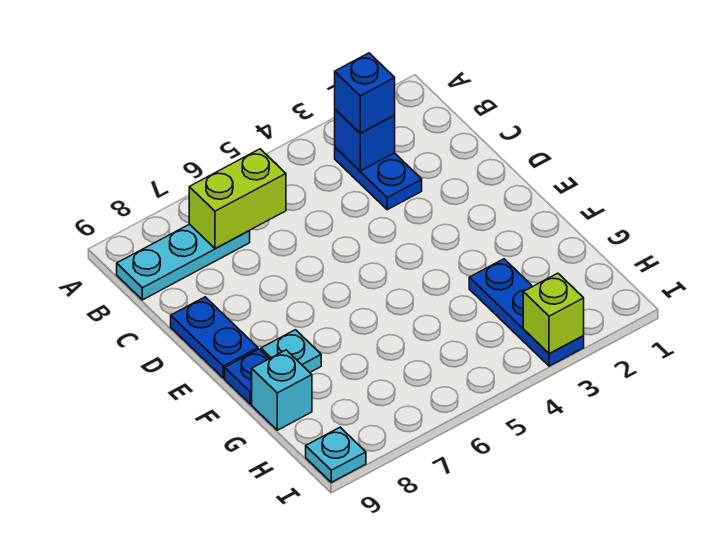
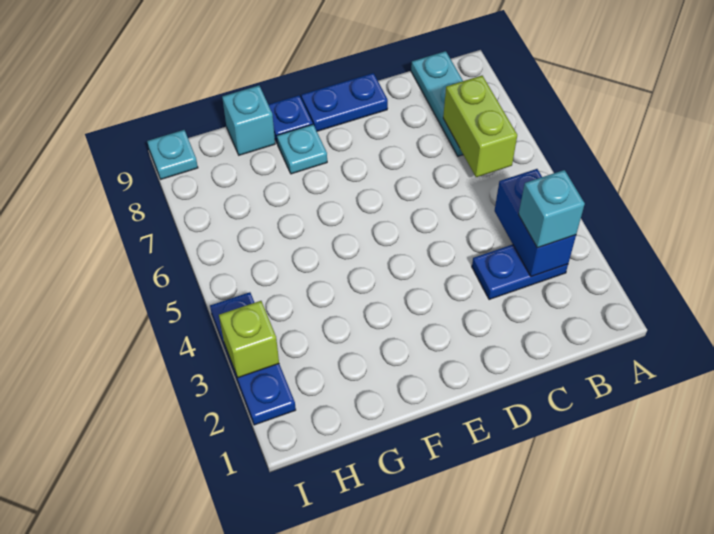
blue 1x1 brick [335,110,395,171] -> blue 1x2 brick [495,169,576,277]
blue 1x1 brick [335,53,395,133] -> cyan 1x1 brick [519,170,585,248]
blue 1x3 plate [469,259,584,366] -> blue 1x3 plate turned to [210,292,296,425]

